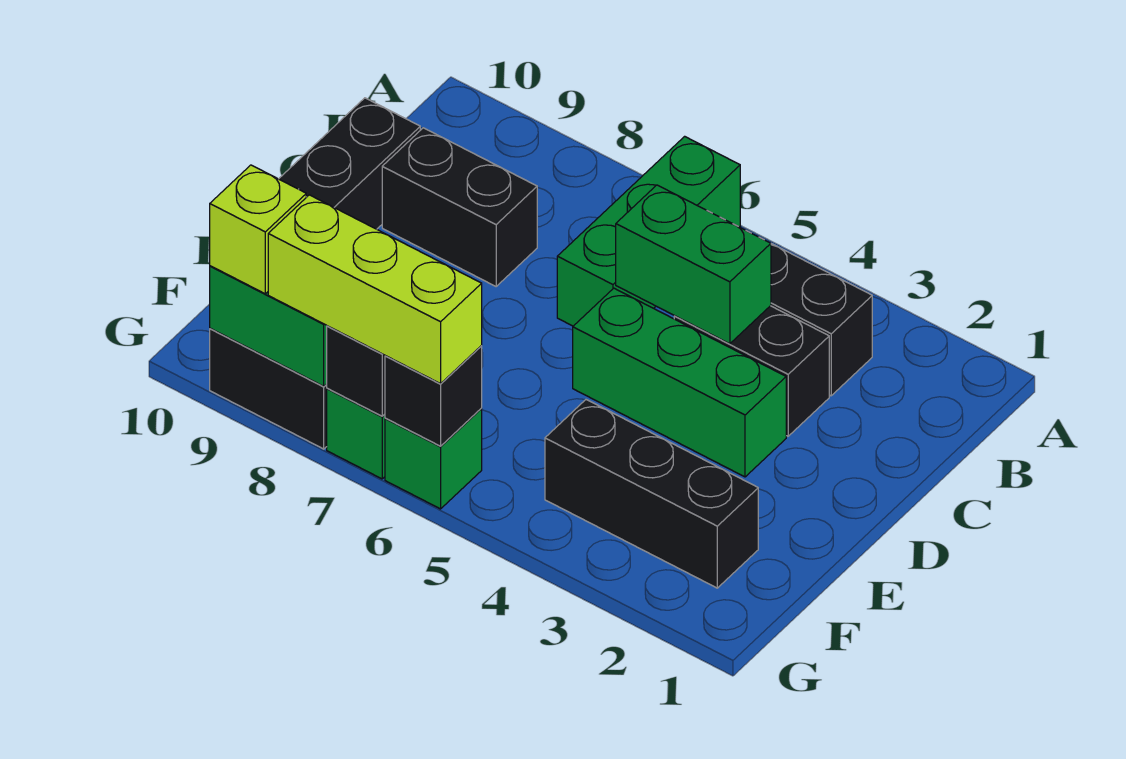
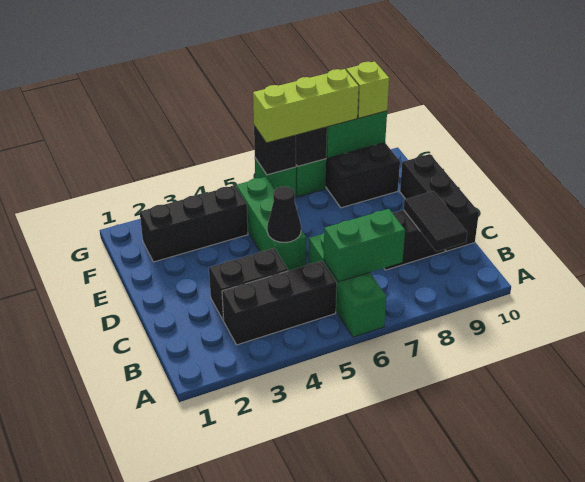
none -> black 1x2 tile [404,191,467,252]
green 1x2 brick [616,185,771,344] -> green 1x2 brick moved to [324,209,405,282]
green 1x3 brick [573,288,786,477] -> green 1x3 brick turned to [236,177,306,271]
none -> black 1x1 cone [267,186,301,243]

